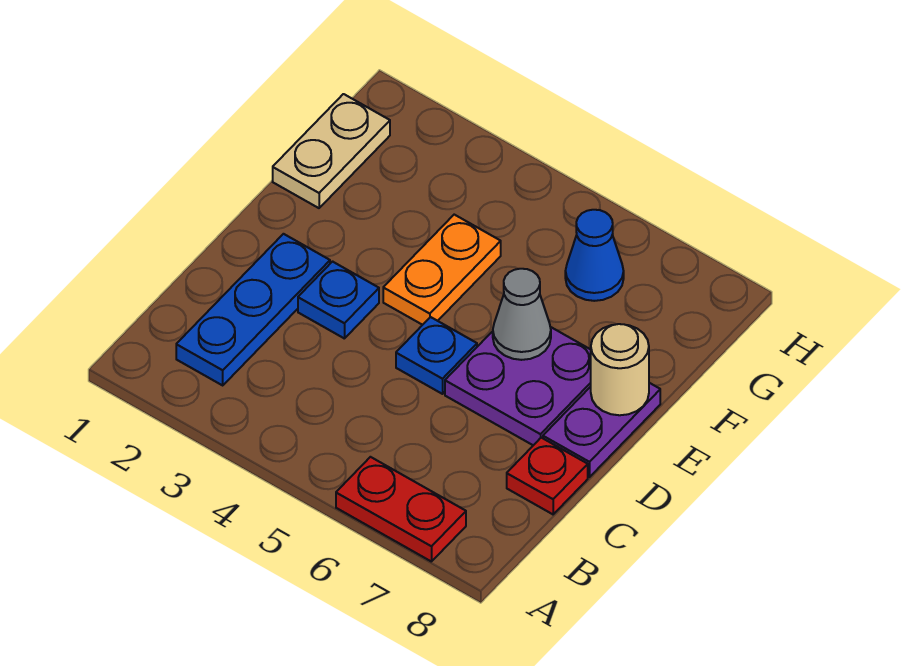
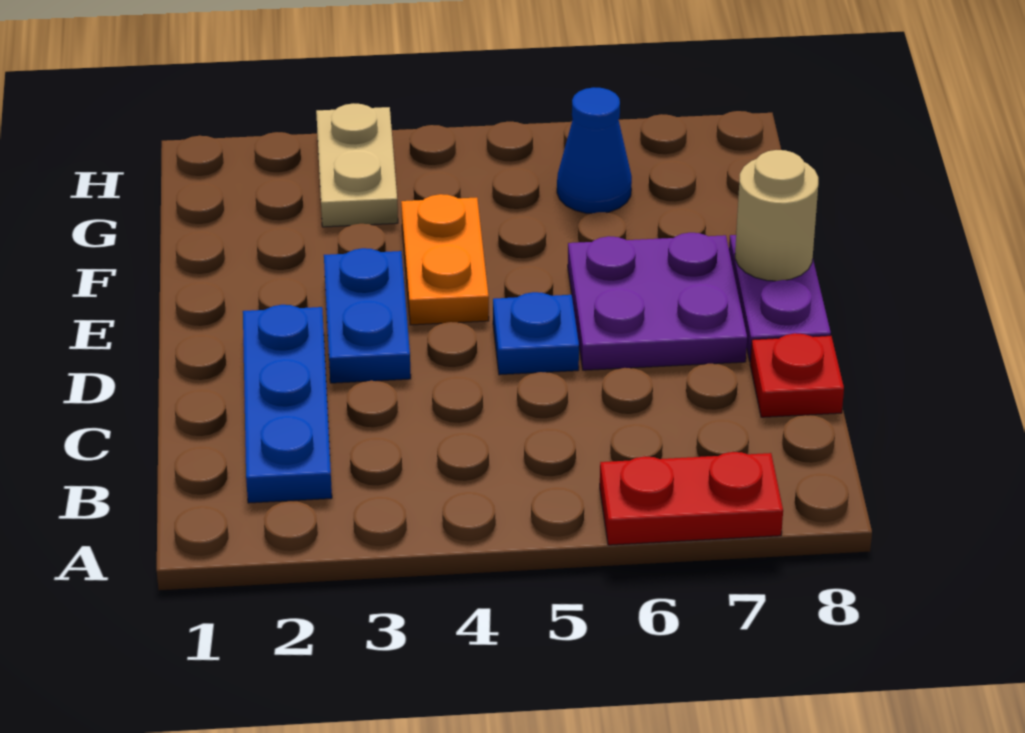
blue 1x1 plate [298,262,379,339] -> blue 1x2 plate [324,248,411,383]
grey 1x1 cone [493,269,551,360] -> none
tan 1x2 plate [273,94,390,208] -> tan 1x2 plate moved to [316,103,398,227]

